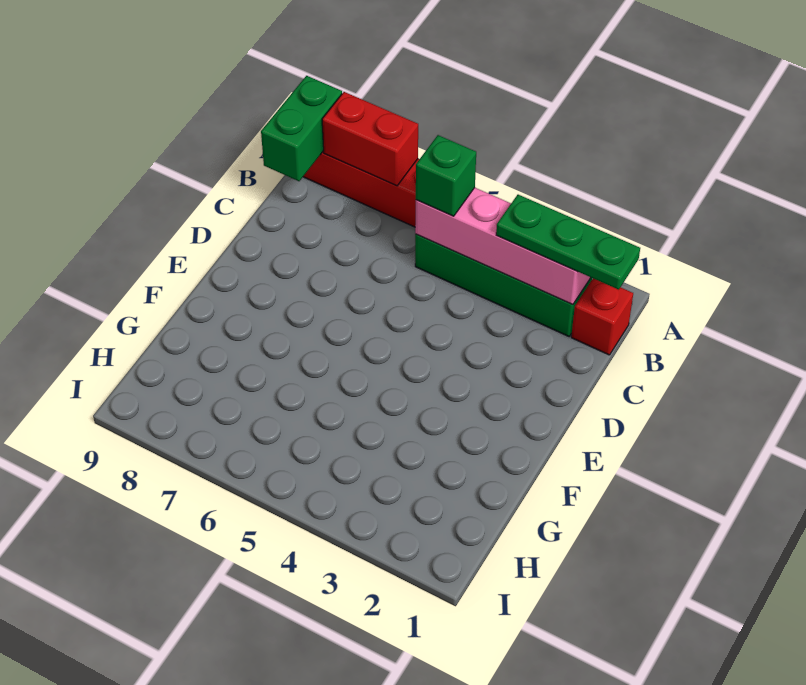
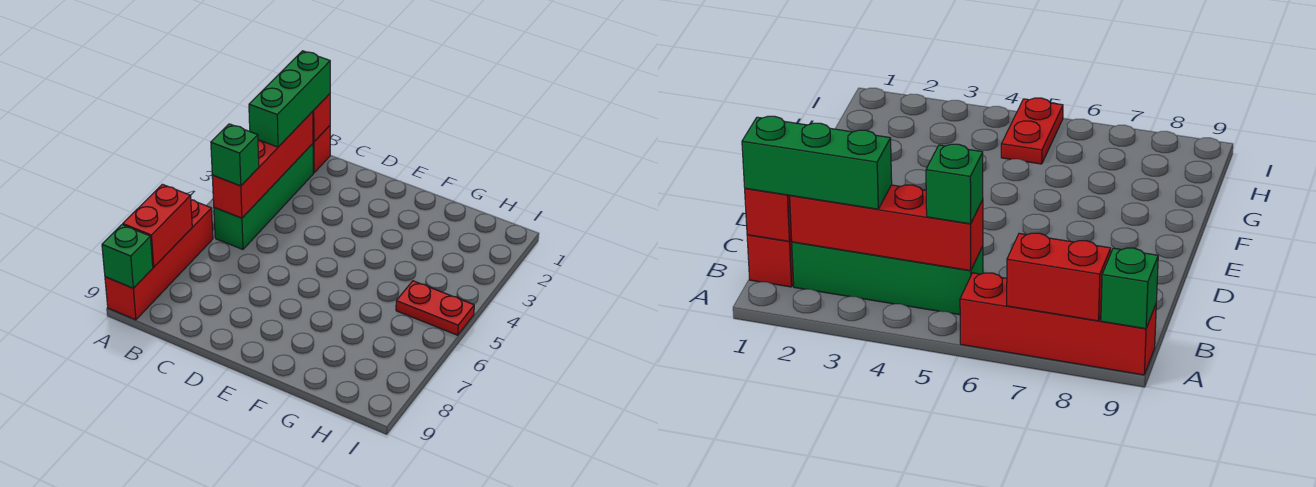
green 1x2 brick [261,76,342,181] -> green 1x1 brick [102,225,153,288]
none -> red 1x1 brick [313,94,330,142]
green 1x3 plate [496,195,640,290] -> green 1x3 brick [249,51,330,147]
pink 1x4 brick [415,188,591,305] -> red 1x4 brick [212,111,313,218]
none -> red 1x2 plate [396,281,474,335]

